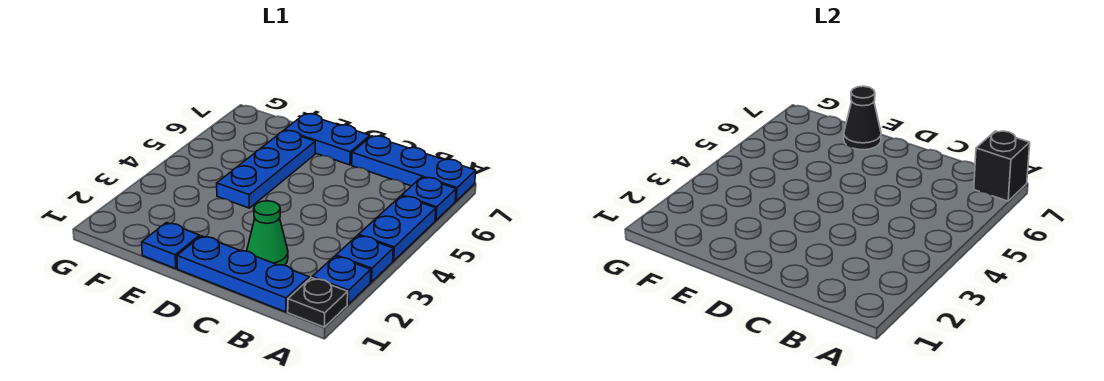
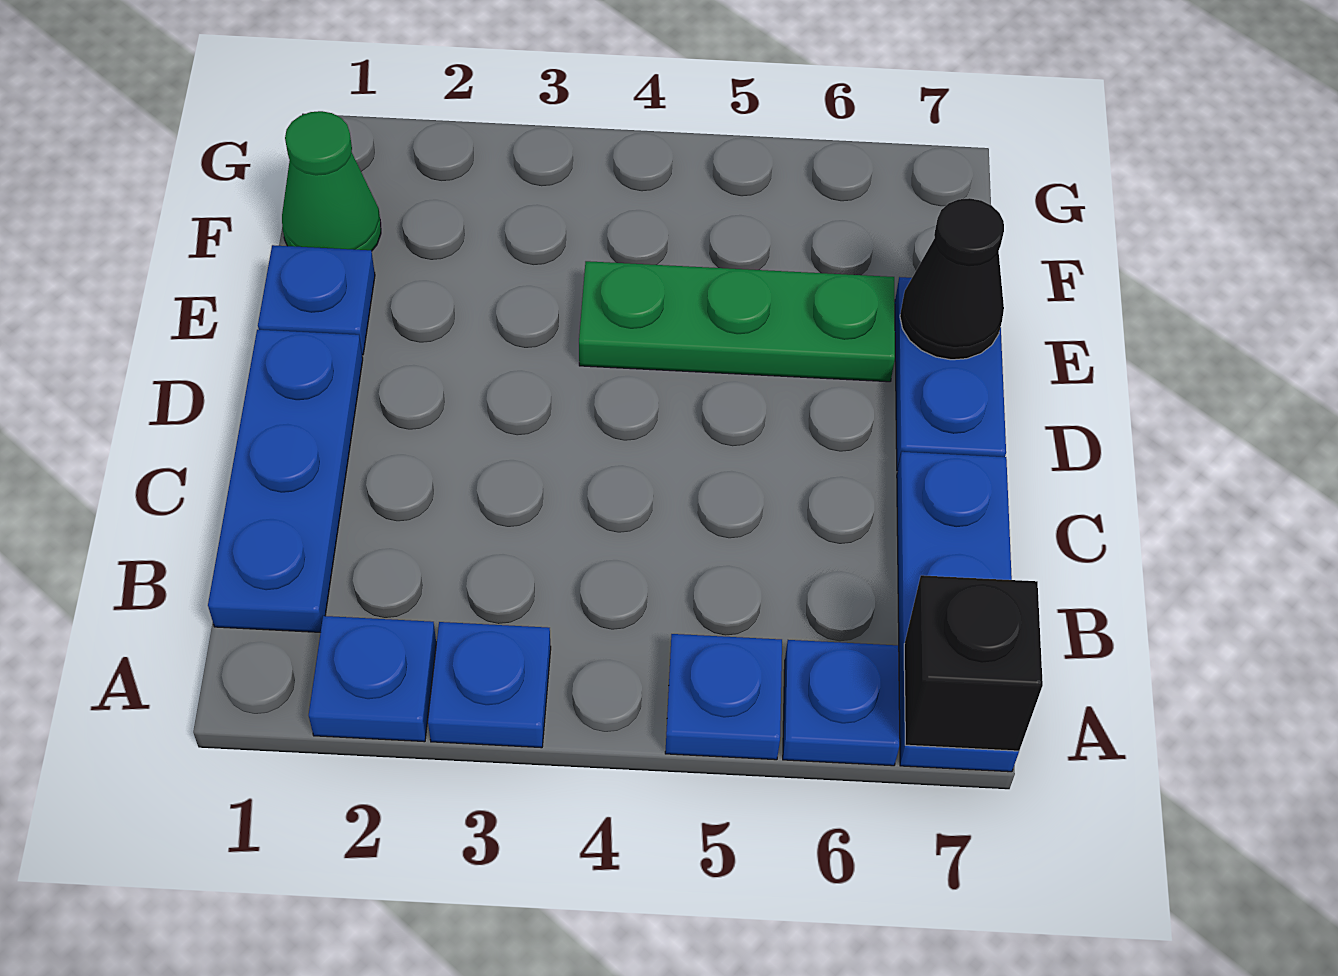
black 1x1 plate [288,278,348,327] -> none
blue 1x2 plate [359,196,436,261] -> blue 1x1 plate [665,634,782,760]
green 1x1 cone [247,201,288,265] -> green 1x1 cone moved to [282,111,381,251]
blue 1x3 plate [217,131,315,208] -> green 1x3 plate [579,261,895,382]

